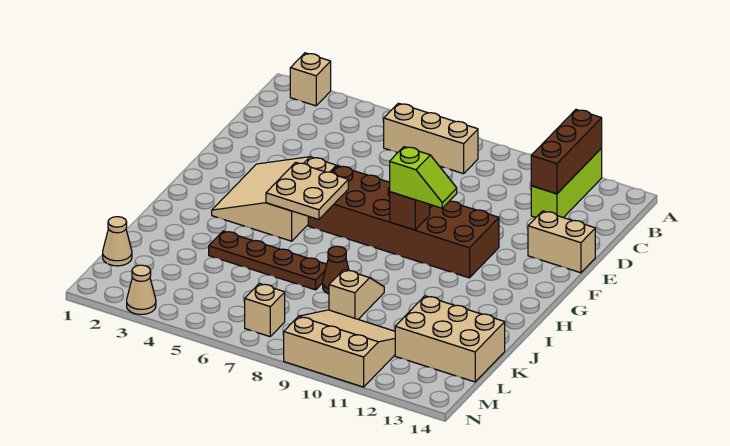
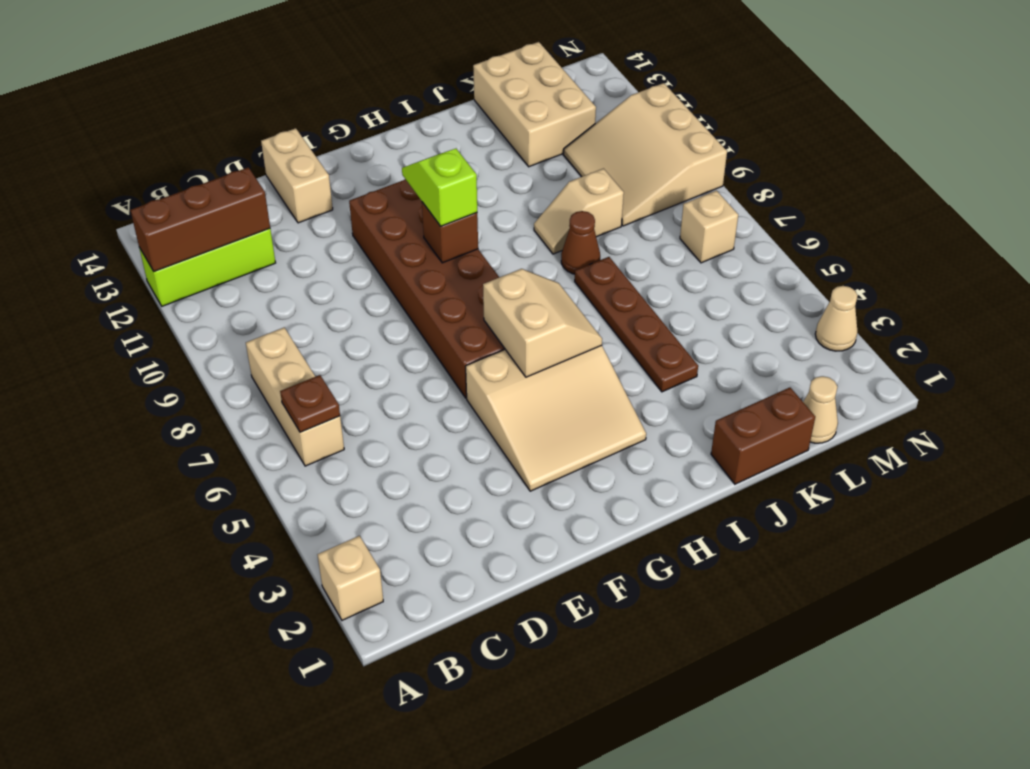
none -> brown 1x1 plate [280,375,340,432]
tan 2x2 plate [266,162,348,220] -> tan 2x2 slope [483,269,602,377]
none -> brown 1x2 brick [711,388,815,484]

